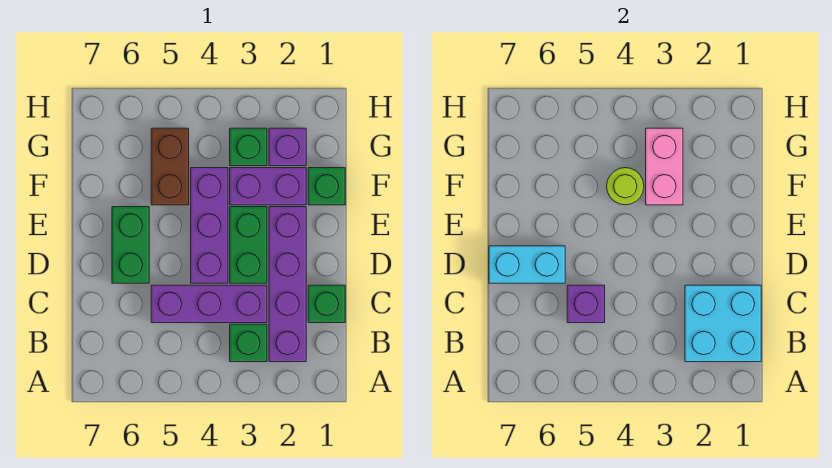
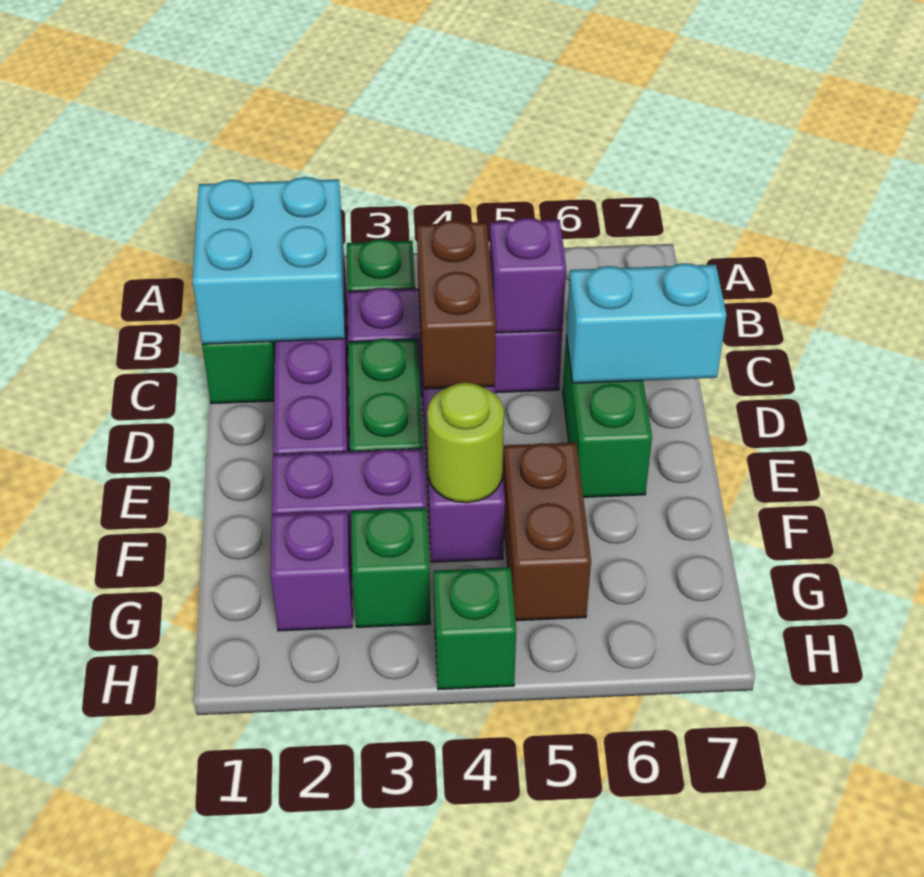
none -> brown 1x2 brick [417,220,496,389]
green 1x1 brick [308,168,345,205] -> green 1x1 brick moved to [434,567,516,690]
pink 1x2 brick [646,128,683,205] -> none

